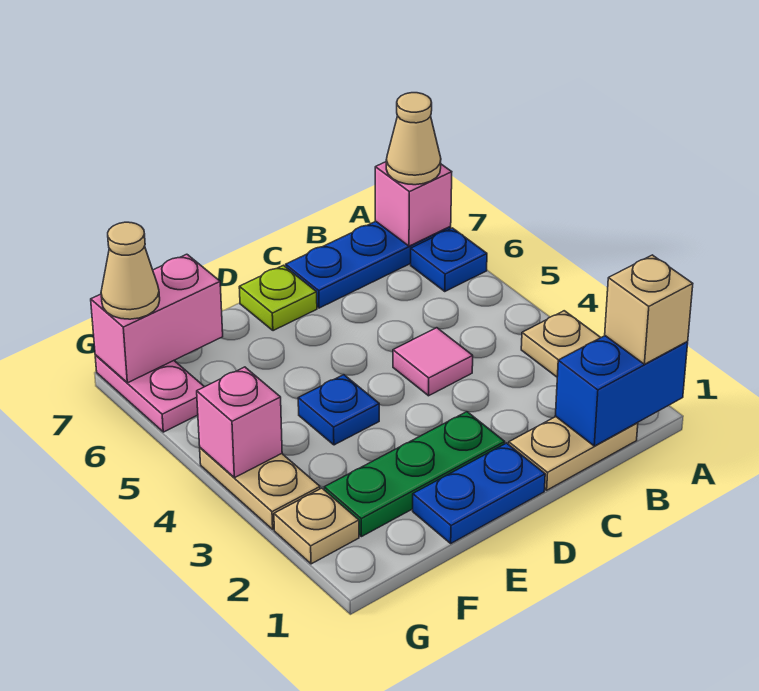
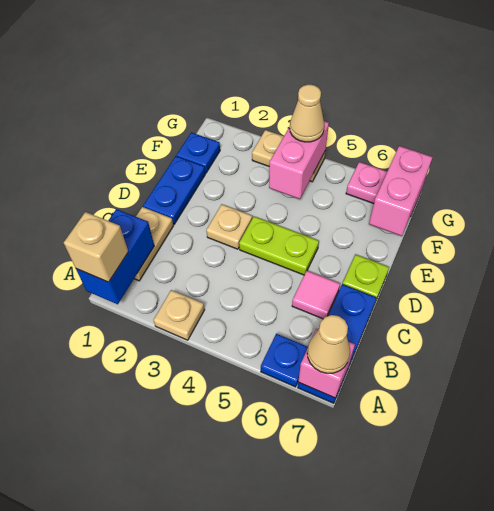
pink 1x1 tile [393,328,473,396] -> pink 1x1 tile moved to [292,271,340,319]
green 1x3 plate [324,412,505,537] -> none
none -> lime 1x2 plate [239,216,319,275]
blue 1x1 plate [298,375,379,445] -> blue 1x1 plate moved to [177,132,220,173]
tan 1x1 plate [274,488,359,564] -> tan 1x1 plate moved to [206,204,252,249]
pink 1x1 brick [197,367,282,478] -> pink 1x2 brick [269,121,329,199]
tan 1x1 cone [101,222,160,319] -> tan 1x1 cone moved to [290,84,324,142]

